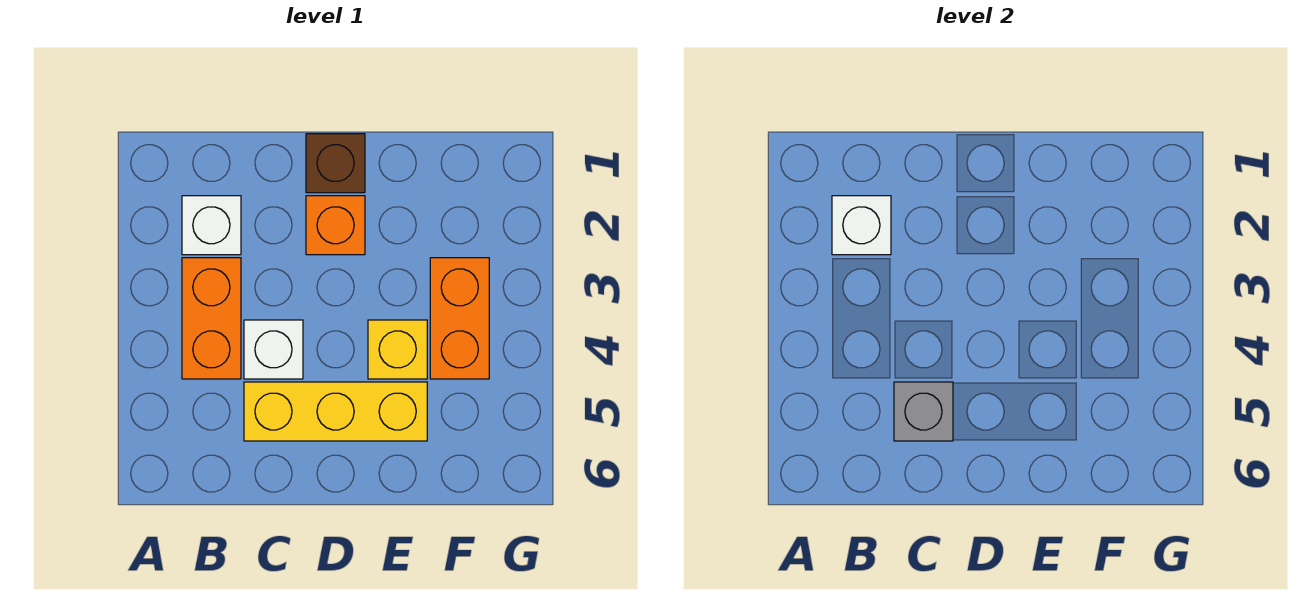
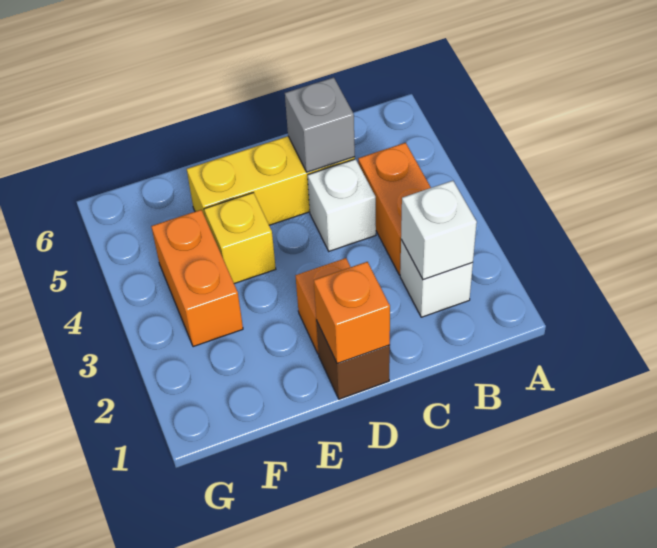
none -> orange 1x1 brick [314,262,390,363]

